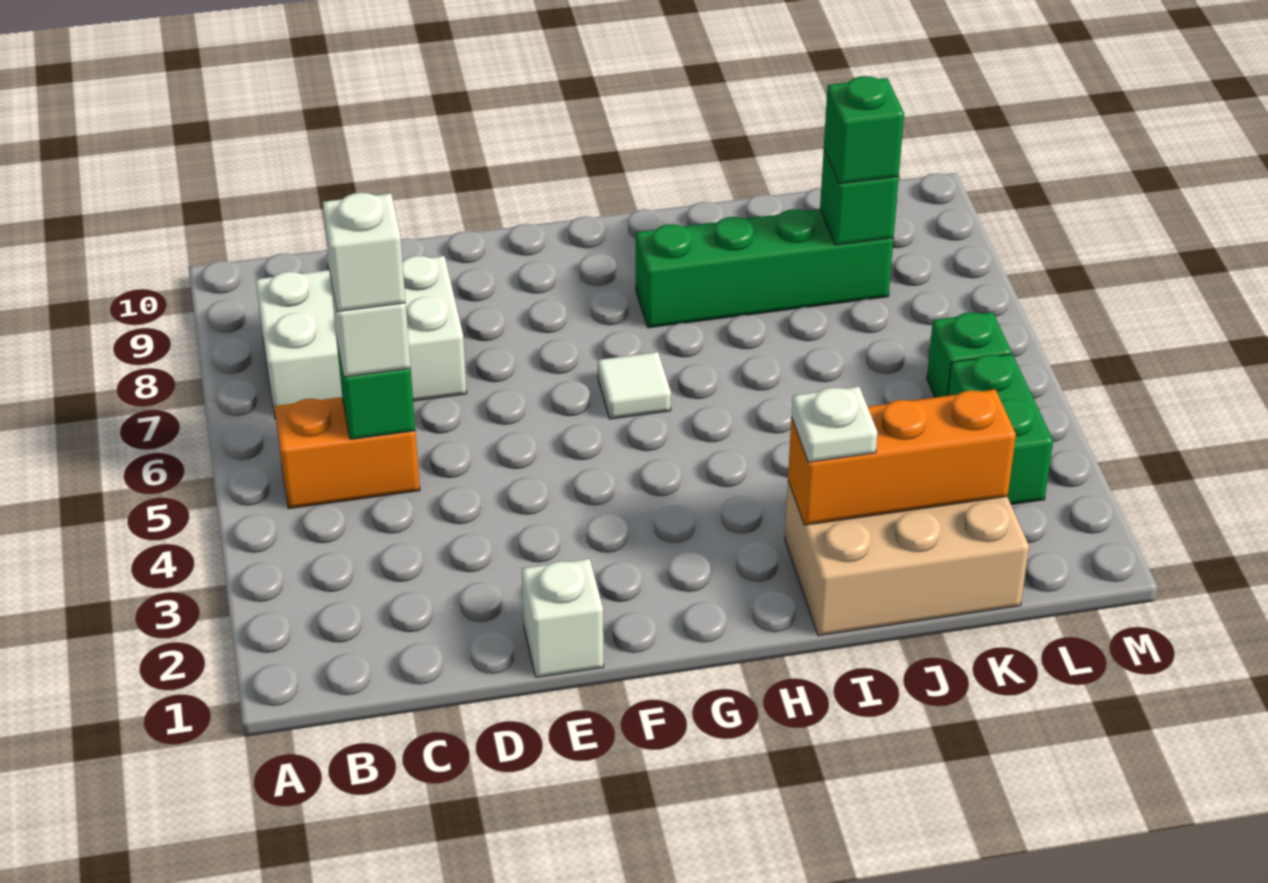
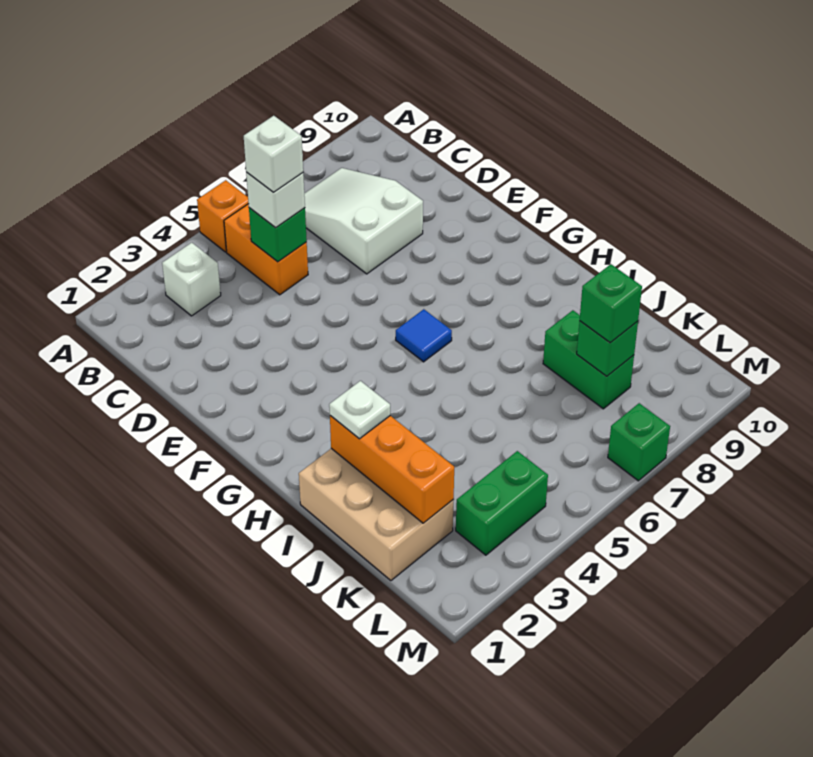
none -> orange 1x1 brick [197,180,249,252]
white 2x3 brick [256,256,467,419] -> white 2x3 slope [304,168,423,274]
white 1x1 brick [522,559,604,677] -> white 1x1 brick moved to [162,243,221,316]
white 1x1 tile [598,352,671,419] -> blue 1x1 tile [396,309,452,362]
green 1x4 brick [636,209,894,328] -> green 1x2 brick [543,310,634,409]
green 1x1 brick [927,312,1012,397] -> green 1x1 brick moved to [608,403,670,481]

